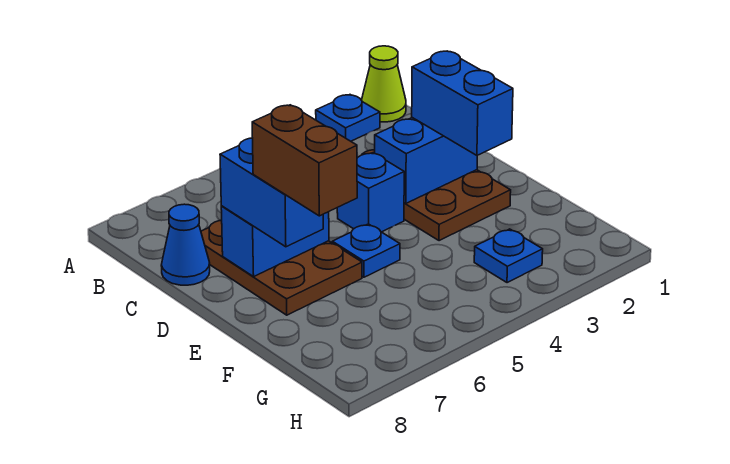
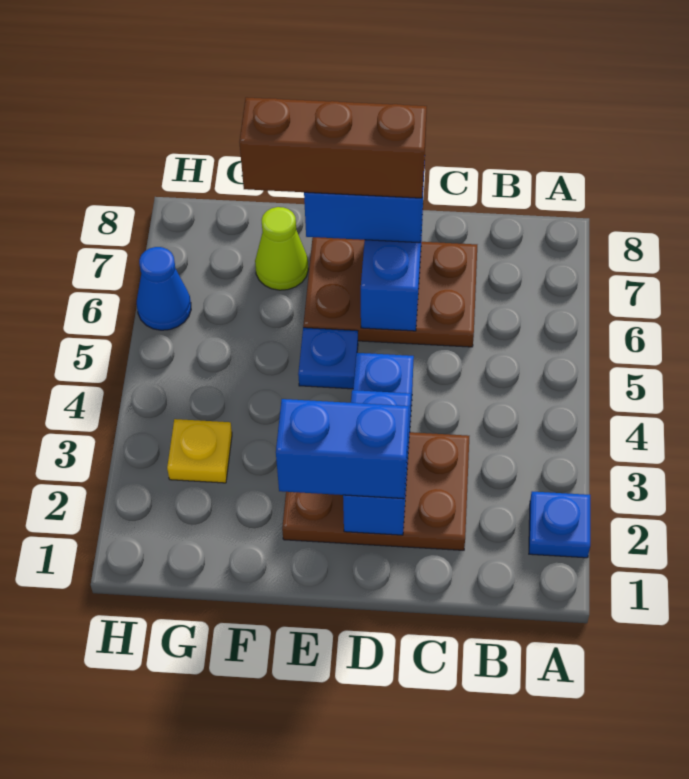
lime 1x1 cone [362,46,406,122] -> lime 1x1 cone moved to [255,207,308,290]
blue 1x1 cone [161,204,210,285] -> blue 1x1 cone moved to [137,247,191,330]
brown 1x2 brick [252,105,357,216] -> brown 1x3 brick [239,97,427,198]
blue 1x1 plate [474,229,543,283] -> yellow 1x1 plate [167,419,232,483]

